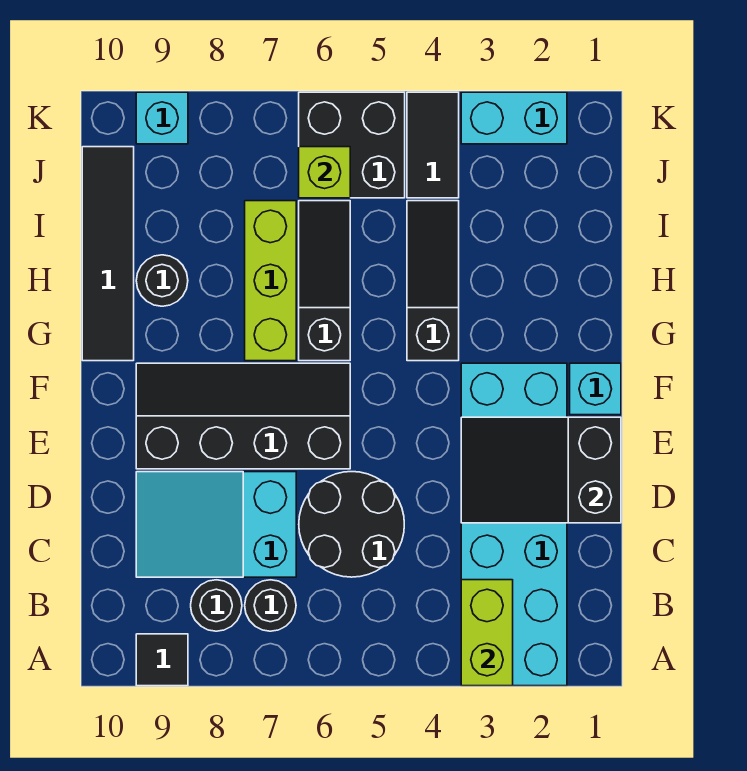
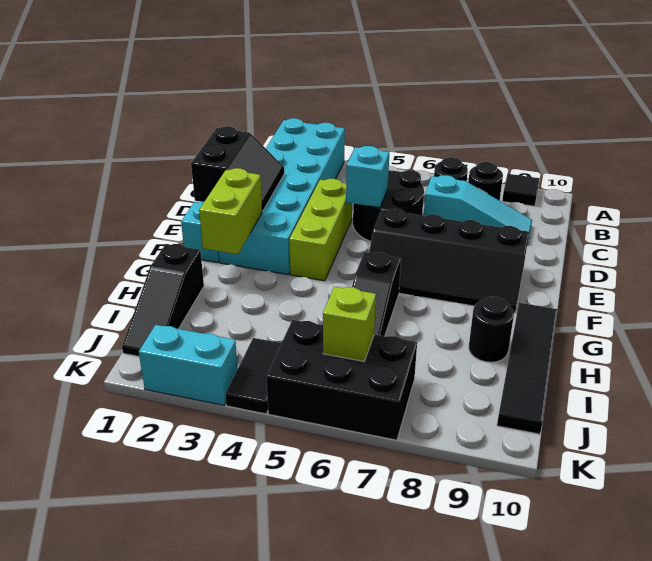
lime 1x2 brick [461,580,513,686] -> lime 1x2 brick moved to [199,168,262,254]
cyan 2x3 slope [136,472,296,577] -> cyan 1x3 slope [424,175,532,245]
black 2x3 slope [461,417,621,523] -> black 2x2 slope [191,126,284,211]
black 1x3 slope [407,201,459,361] -> black 1x3 slope moved to [122,244,204,356]
lime 1x3 brick [245,201,296,361] -> lime 1x3 brick moved to [289,179,352,281]
black 2x2 brick [299,92,405,198] -> black 2x3 brick [266,320,417,440]
cyan 1x1 brick [136,92,188,144] -> cyan 1x1 brick moved to [346,146,389,208]

